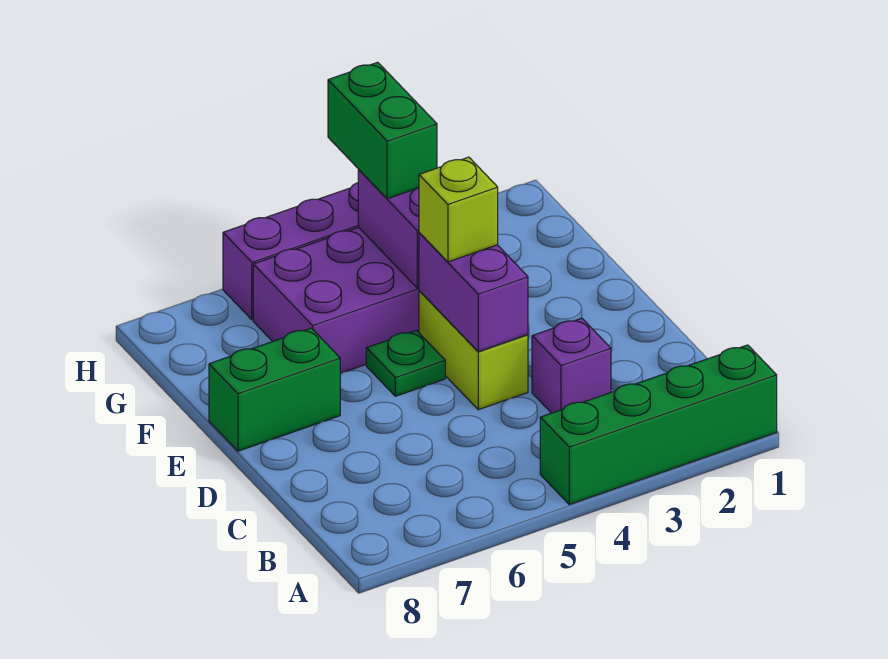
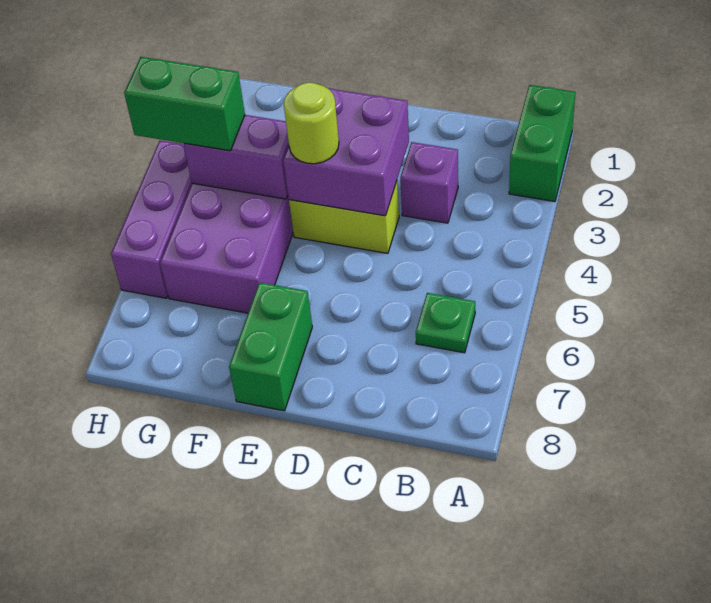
green 1x4 brick [540,345,777,504] -> green 1x2 brick [509,85,575,202]
purple 1x2 brick [419,233,528,352] -> purple 2x2 brick [283,88,409,216]
lime 1x1 brick [419,157,498,262] -> lime 1x1 round brick [284,82,339,164]
green 1x1 plate [366,330,445,396] -> green 1x1 plate moved to [416,293,475,353]

